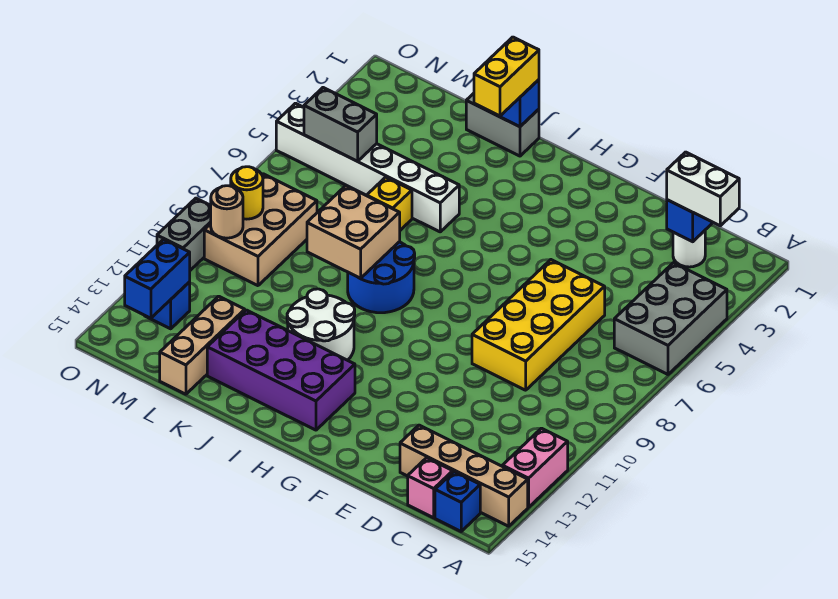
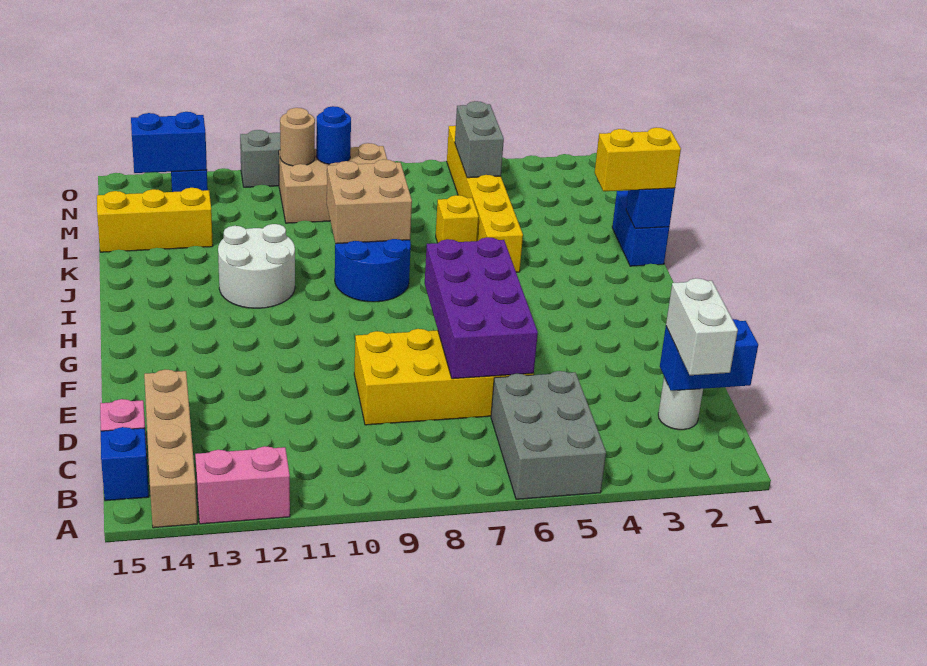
grey 2x3 brick [614,263,727,374] -> grey 2x3 brick turned to [491,371,606,499]
purple 2x4 brick [207,310,355,430] -> purple 2x4 brick moved to [425,237,538,379]
grey 1x2 brick [466,93,539,156] -> blue 1x2 brick [612,190,669,266]
white 1x6 brick [276,103,459,232] -> yellow 1x6 brick [447,126,523,272]
tan 1x3 brick [160,296,245,394] -> yellow 1x3 brick [97,188,213,252]
yellow 1x1 round brick [231,167,263,219] -> blue 1x1 round brick [316,106,351,164]

